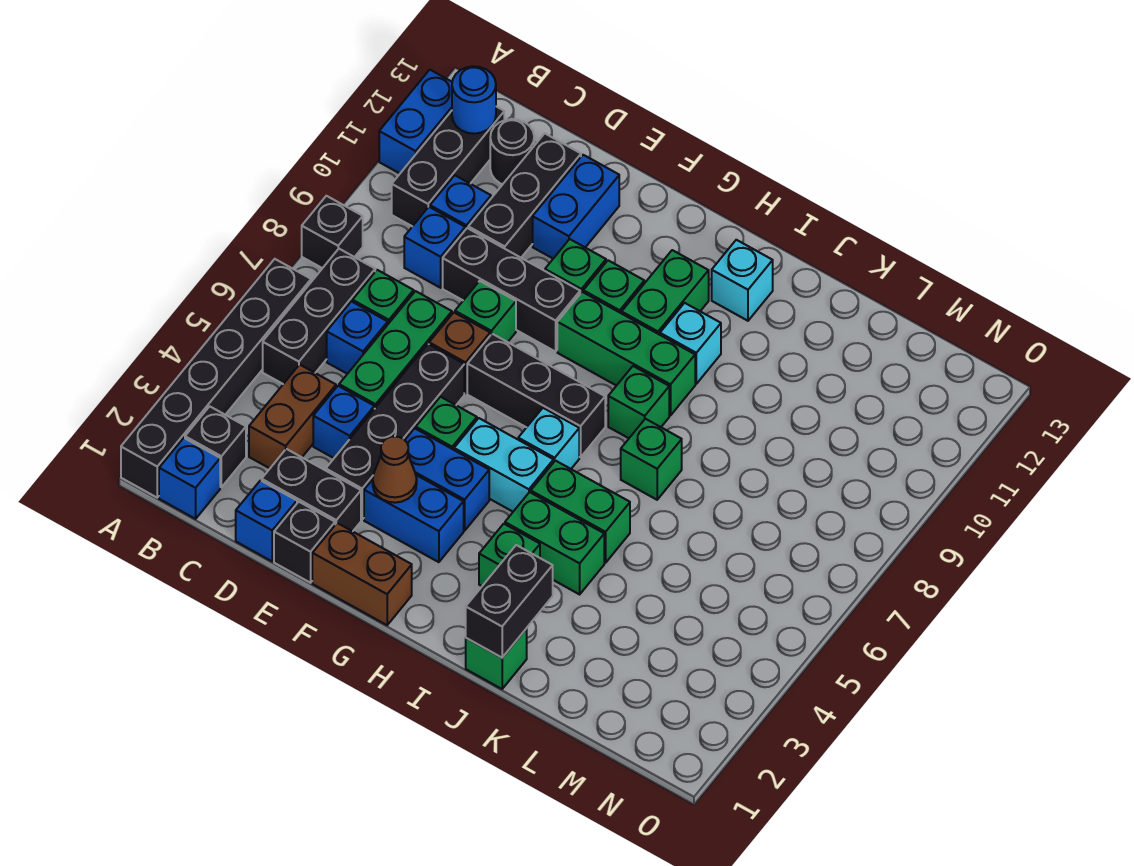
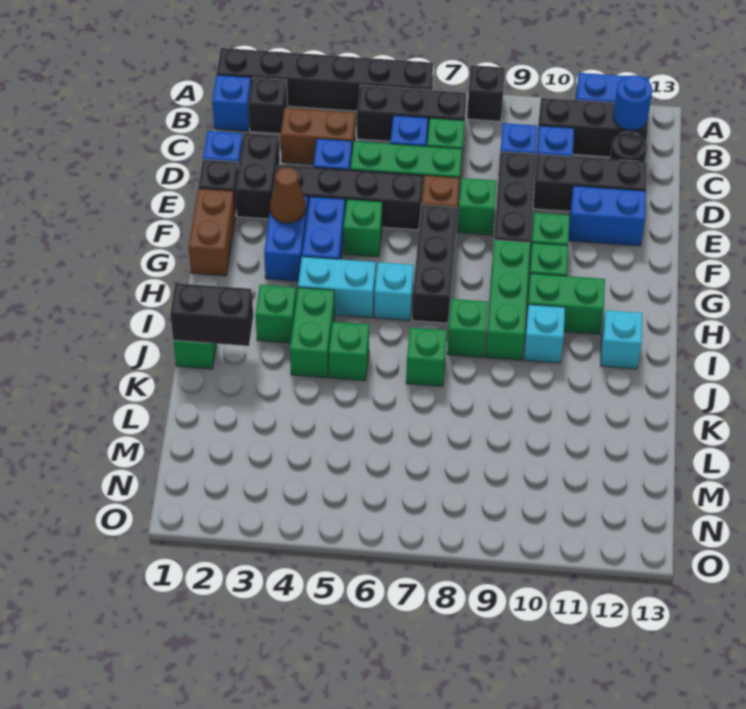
cyan 1x2 brick [454,418,554,512] -> cyan 1x2 brick turned to [298,257,376,318]
green 1x2 brick [531,461,630,563] -> green 1x1 brick [329,322,369,381]

